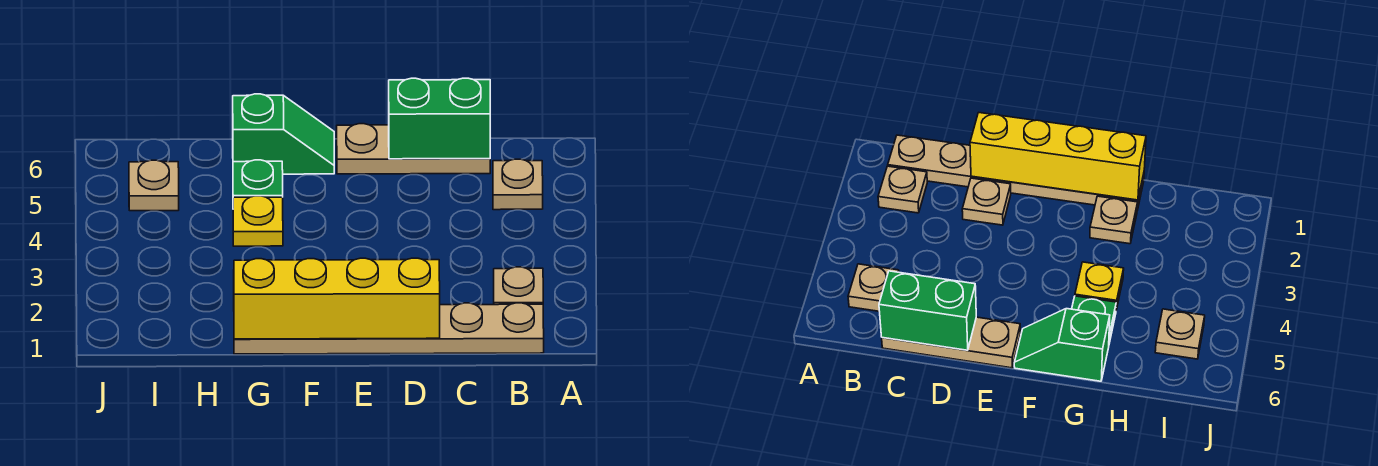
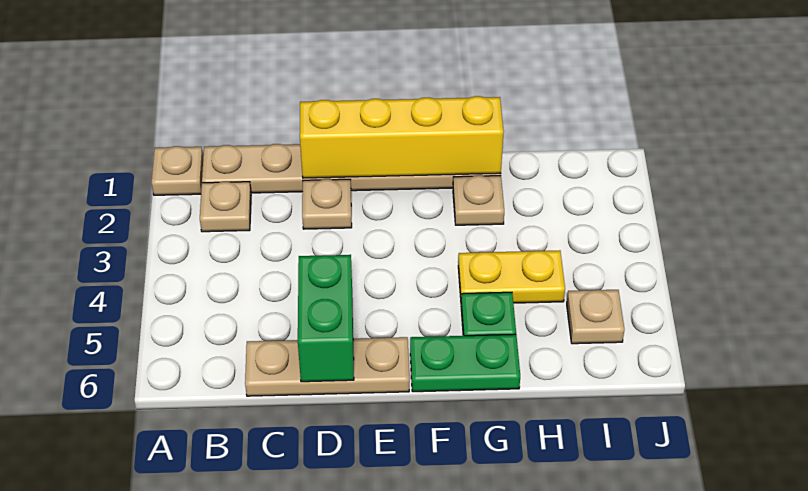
tan 1x1 plate [493,159,543,210] -> tan 1x1 plate moved to [152,146,203,195]
green 1x2 brick [389,78,490,159] -> green 1x2 brick turned to [298,255,354,382]
green 1x2 slope [233,94,334,174] -> green 1x2 plate [410,334,520,392]
yellow 1x1 plate [233,196,283,246] -> yellow 1x2 plate [458,250,565,303]

